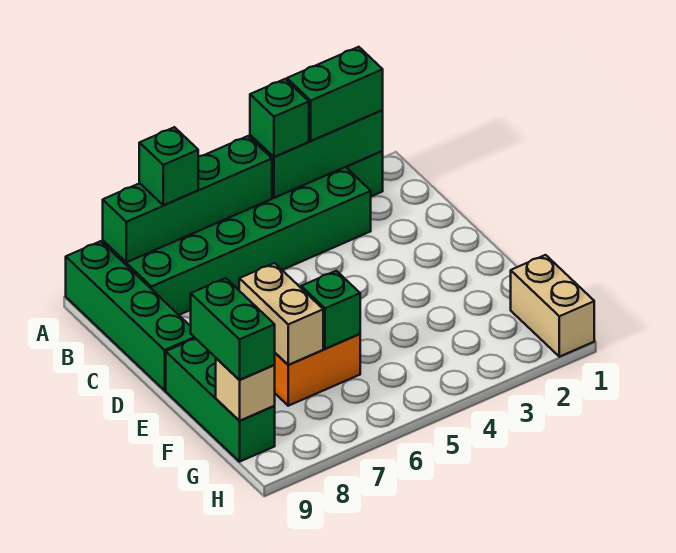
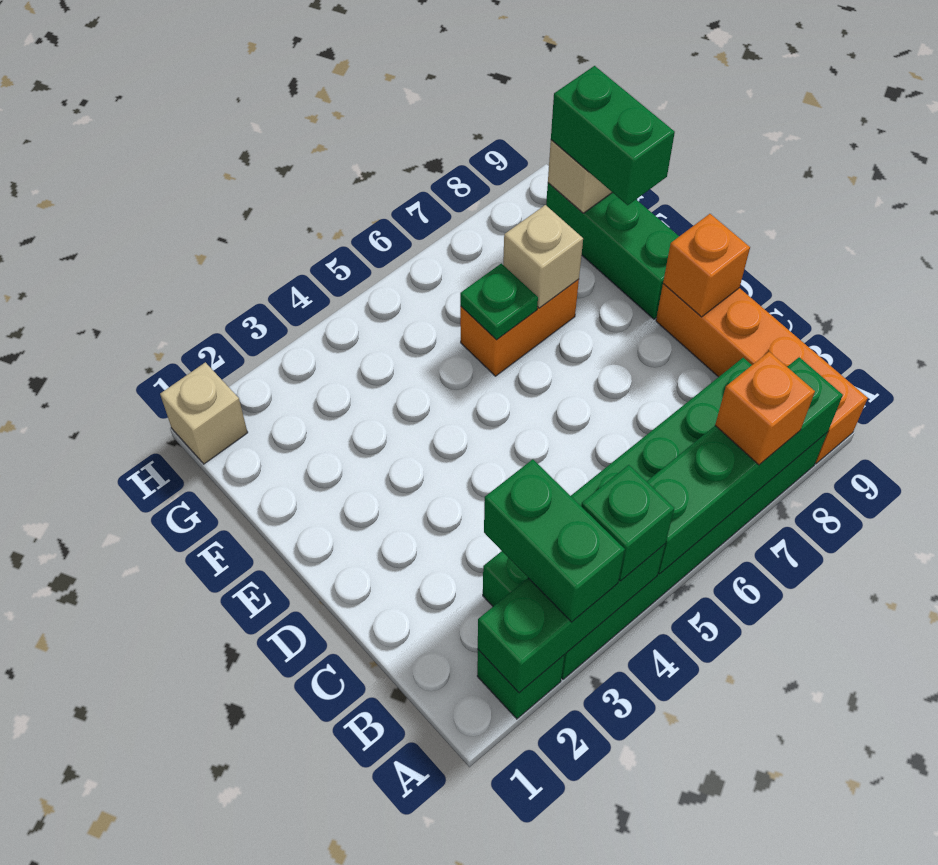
green 1x2 brick [287,47,383,141] -> green 1x2 brick turned to [484,459,625,622]
green 1x1 brick [139,127,198,205] -> orange 1x1 brick [715,352,815,465]
green 1x4 brick [66,241,195,390] -> orange 1x4 brick [656,284,868,464]
none -> orange 1x1 brick [663,214,750,317]
tan 1x2 brick [239,263,323,365] -> tan 1x1 brick [503,205,583,308]
green 1x1 brick [301,271,360,349] -> green 1x1 plate [460,263,538,340]
tan 1x2 brick [511,255,594,357] -> tan 1x1 brick [160,362,248,464]

